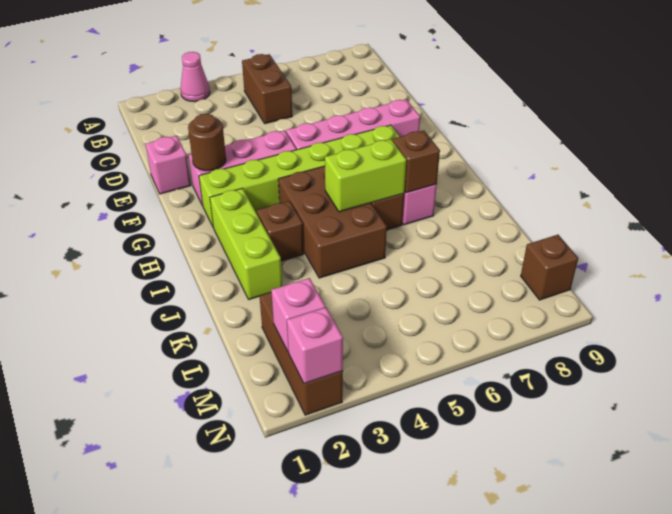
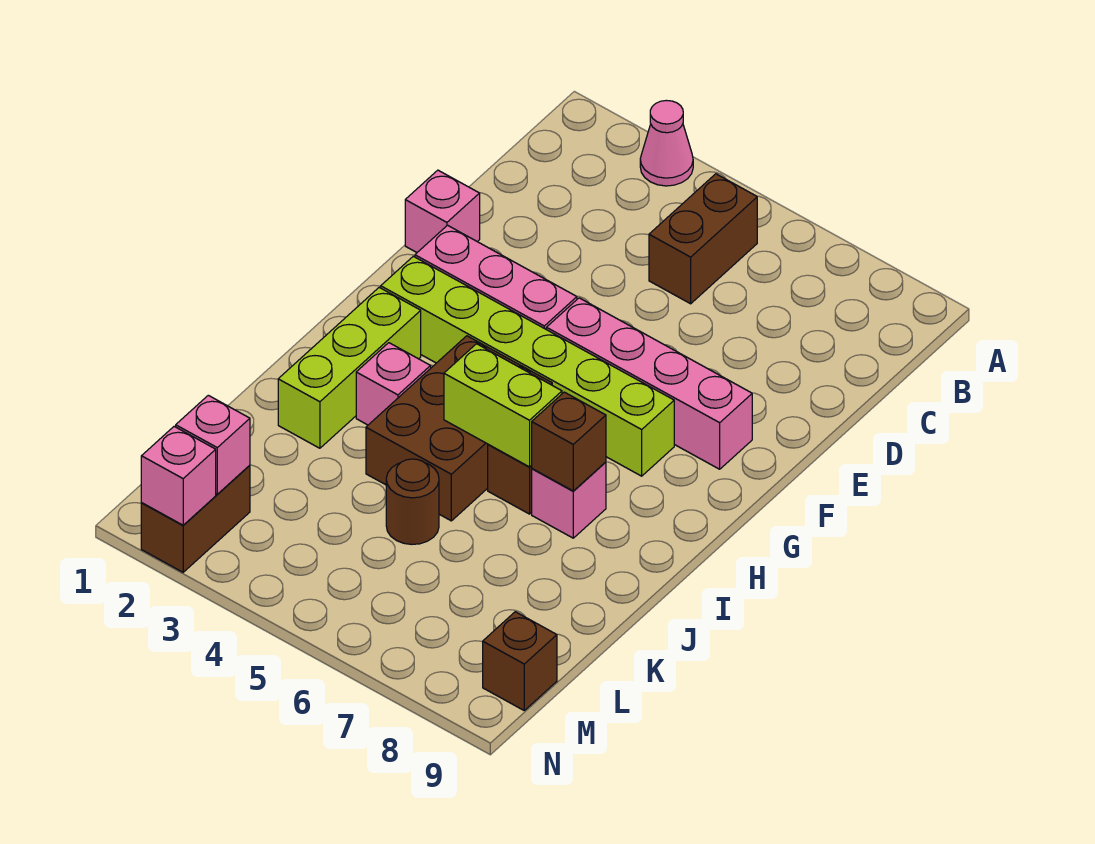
brown 1x1 round brick [188,114,226,171] -> brown 1x1 round brick moved to [386,459,439,544]
brown 1x1 brick [257,201,304,261] -> pink 1x1 brick [356,343,431,425]
brown 1x3 brick [260,292,343,415] -> brown 1x2 brick [141,465,250,572]

